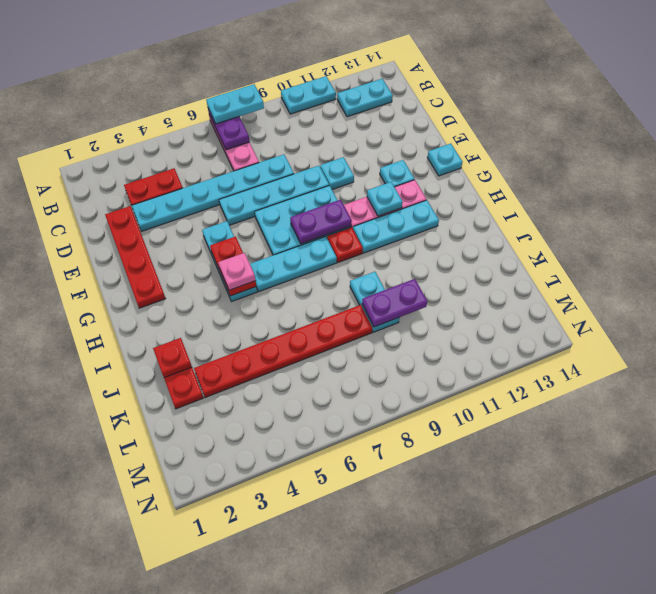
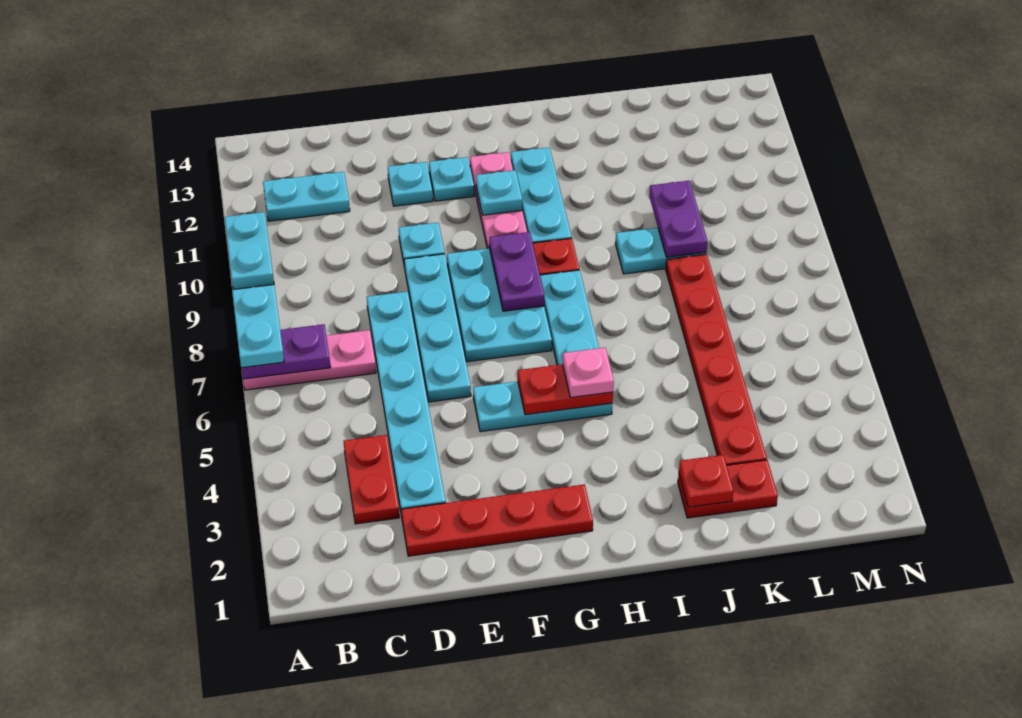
cyan 1x2 plate [337,79,393,117] -> cyan 1x2 plate turned to [263,172,350,221]
cyan 1x1 plate [427,143,463,176] -> cyan 1x1 plate moved to [388,162,433,206]

